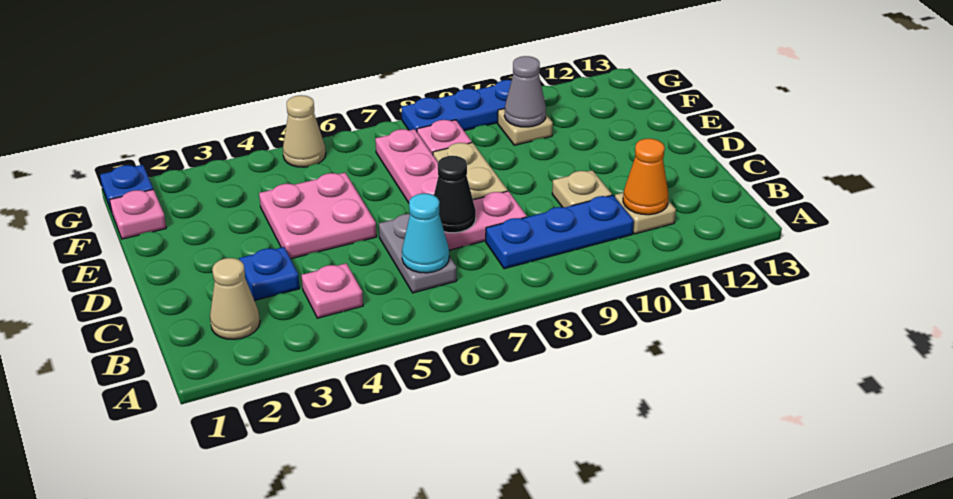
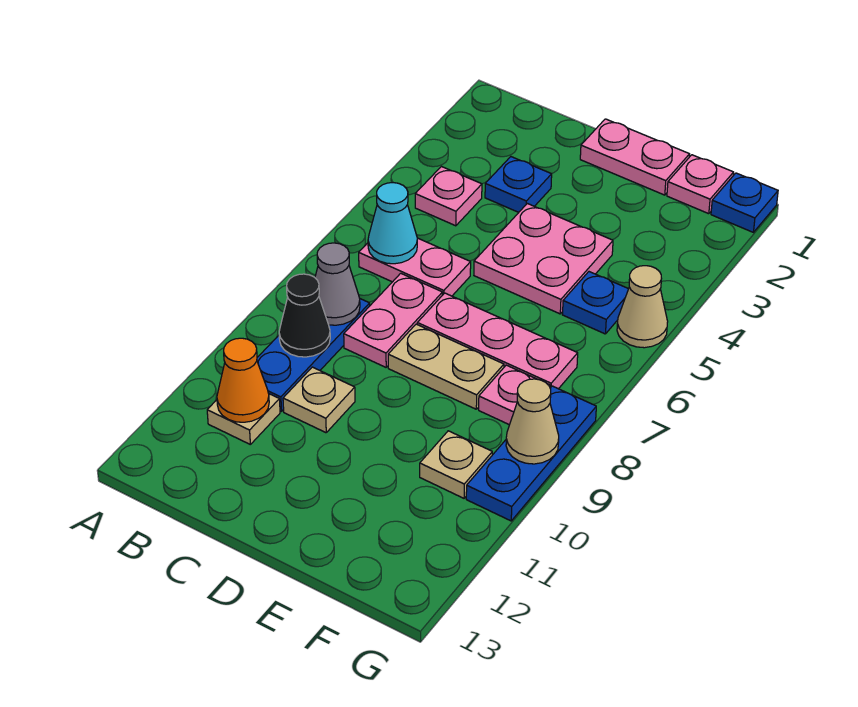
tan 1x1 cone [210,258,260,339] -> tan 1x1 cone moved to [506,379,559,464]
grey 1x2 plate [379,214,457,293] -> pink 1x2 plate [359,238,471,296]
black 1x1 cone [434,156,476,233] -> black 1x1 cone moved to [279,274,330,357]
none -> pink 1x2 plate [580,119,690,195]
none -> blue 1x1 plate [563,272,628,334]
grey 1x1 cone [504,56,546,127] -> grey 1x1 cone moved to [315,243,360,325]

